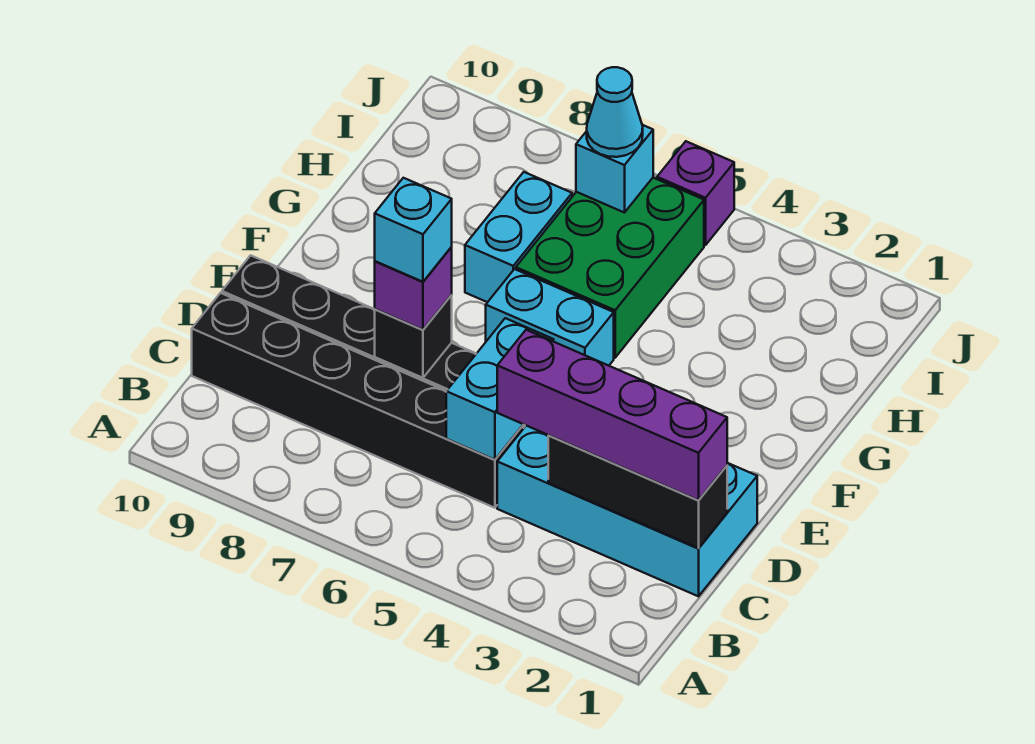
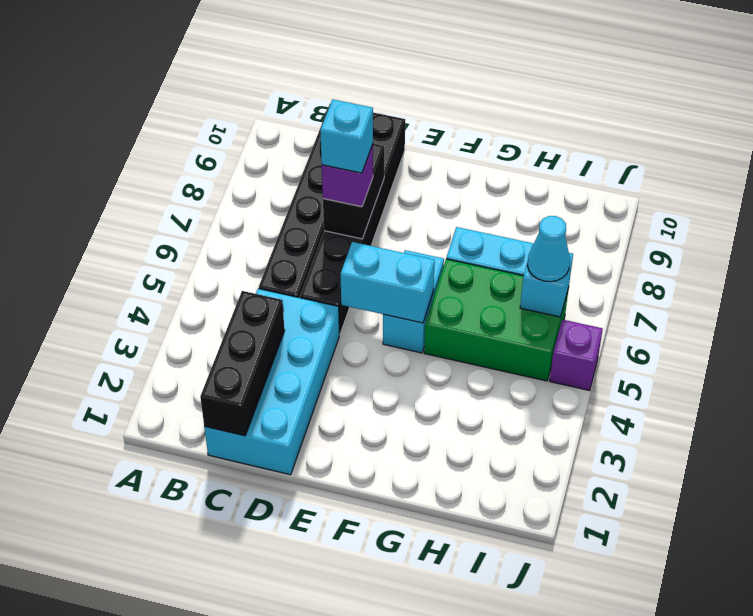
purple 1x4 brick [497,330,727,500] -> none
cyan 1x2 brick [446,318,554,460] -> cyan 1x2 brick moved to [341,242,435,323]
black 1x1 brick [375,295,452,378] -> black 1x2 brick [323,144,384,239]

